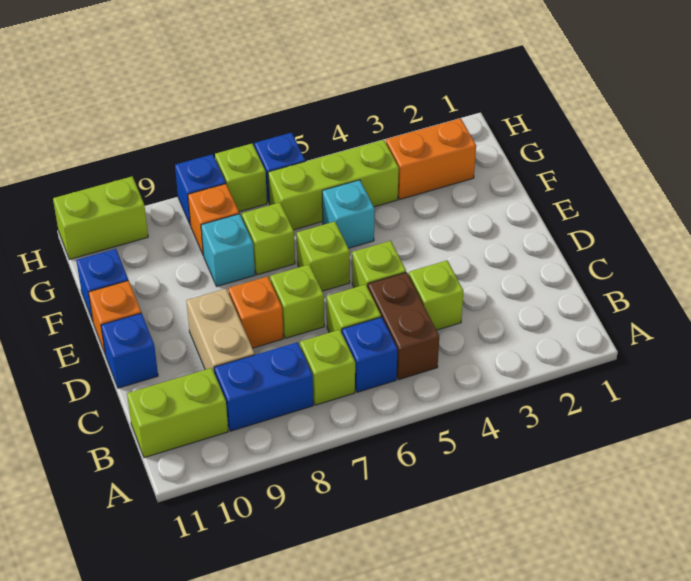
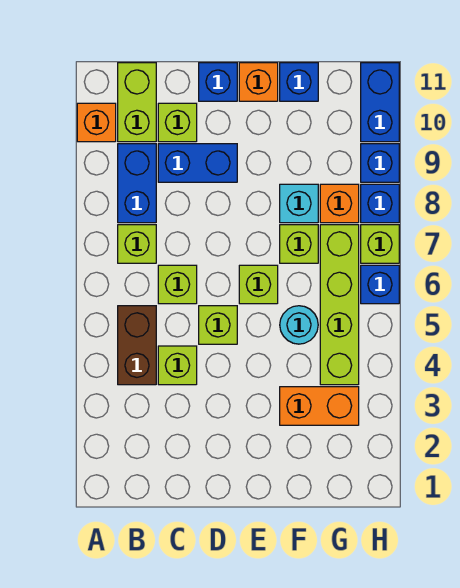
brown 1x2 brick [368,272,439,380] -> brown 1x2 brick turned to [118,306,156,385]
blue 1x1 brick [342,317,398,392] -> blue 1x1 brick moved to [361,144,399,182]
tan 1x2 brick [186,289,255,373] -> blue 1x2 brick [158,144,237,182]
lime 1x1 brick [270,265,324,338] -> lime 1x1 brick moved to [158,103,197,142]
orange 1x1 brick [228,276,283,348] -> orange 1x1 brick moved to [77,103,116,142]
cyan 1x1 brick [322,180,375,248] -> cyan 1x1 round brick [280,306,318,344]
orange 1x2 brick [386,118,476,199] -> orange 1x2 brick turned to [280,387,359,425]
lime 1x3 brick [268,140,399,230] -> lime 1x4 brick [320,225,359,385]
lime 1x2 brick [53,176,148,259] -> blue 1x2 brick [361,63,399,142]

